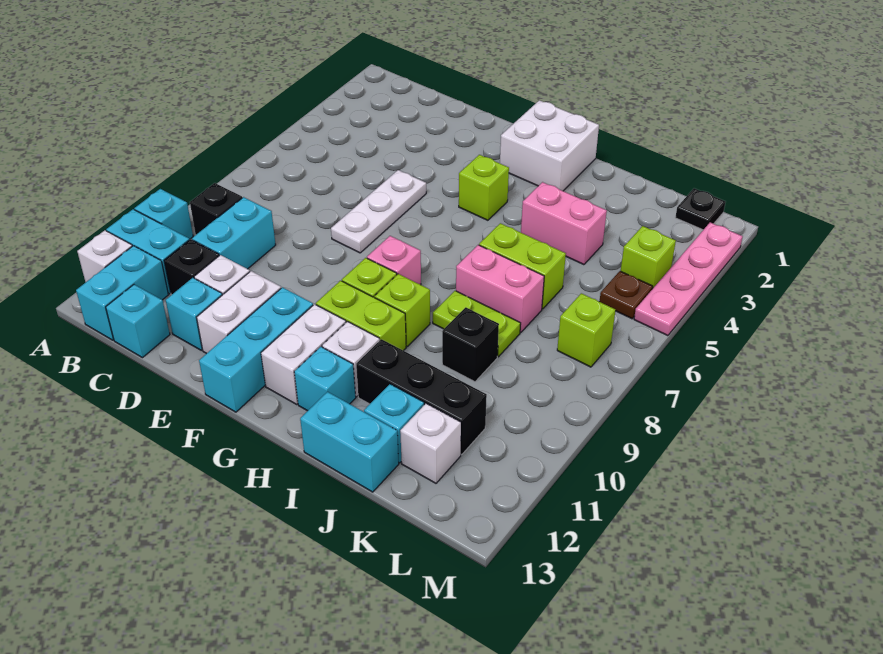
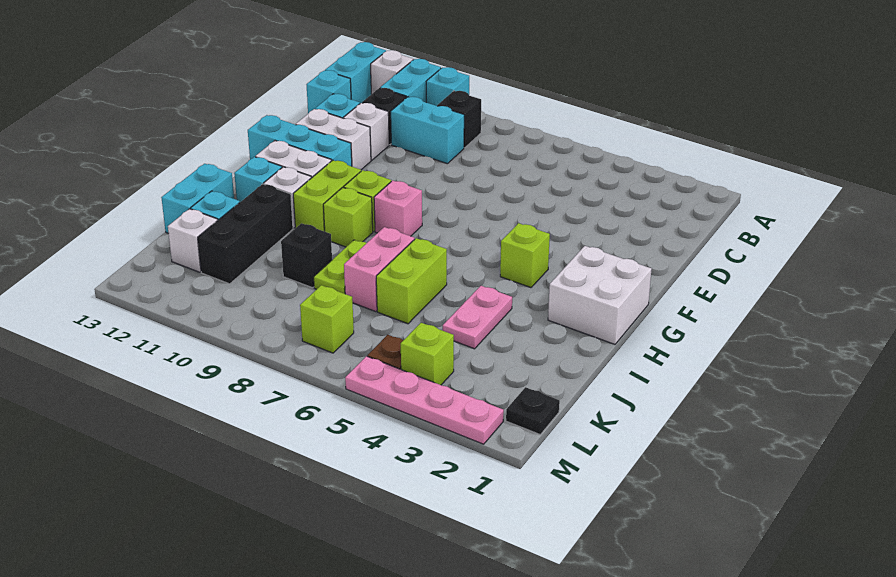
cyan 1x2 brick [76,246,168,340] -> cyan 1x2 brick turned to [325,42,386,103]
white 1x3 plate [331,170,426,253] -> none
pink 1x2 brick [521,182,607,265] -> pink 1x2 plate [443,286,512,349]

